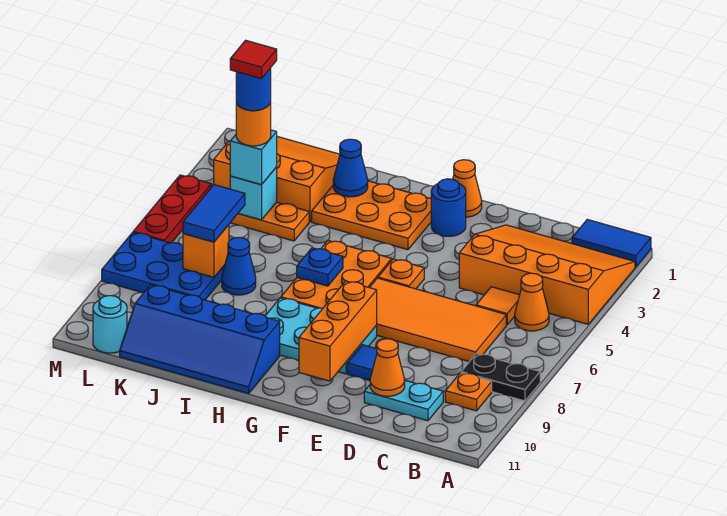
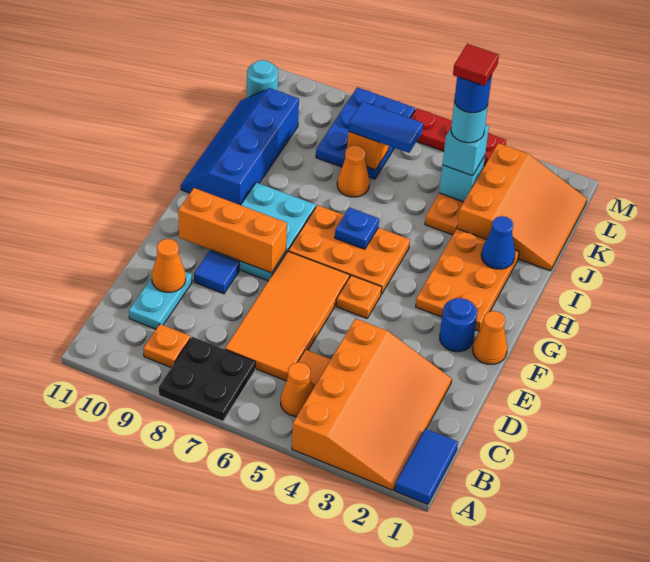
black 1x2 plate [461,353,540,401] -> black 2x2 plate [159,337,255,421]
blue 1x1 cone [222,238,256,295] -> orange 1x1 cone [337,145,369,197]
orange 1x1 round brick [236,103,271,146] -> cyan 1x1 round brick [451,100,488,143]

